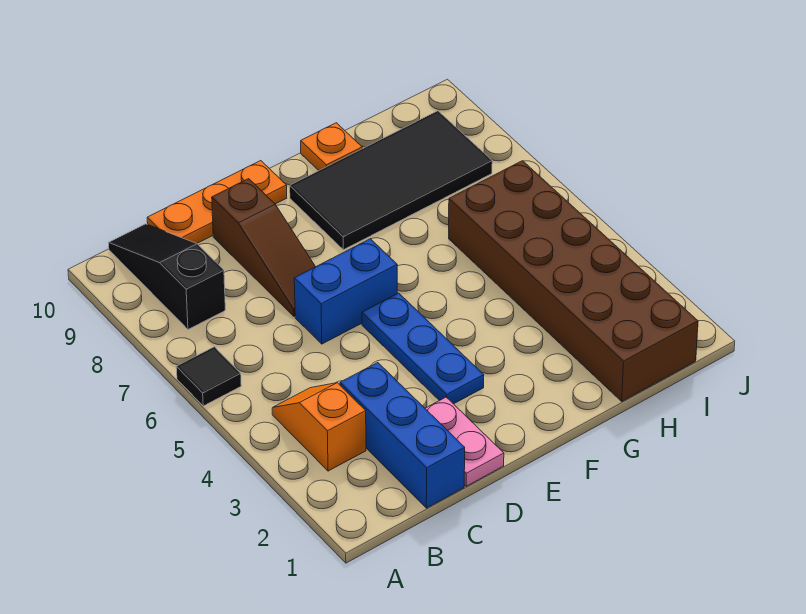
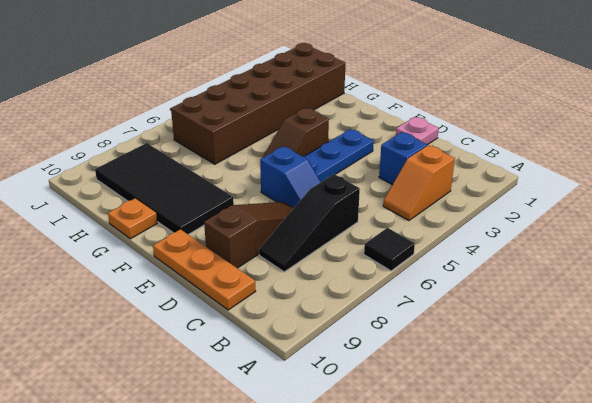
black 1x3 slope [109,224,225,329] -> black 1x3 slope moved to [259,174,360,272]
blue 1x3 brick [340,363,465,508] -> blue 1x1 brick [379,132,427,185]
pink 1x2 plate [425,397,504,486] -> pink 1x1 plate [396,117,439,145]
blue 1x2 brick [294,239,397,344] -> blue 1x2 slope [260,146,321,207]
none -> brown 1x2 slope [263,108,329,158]

